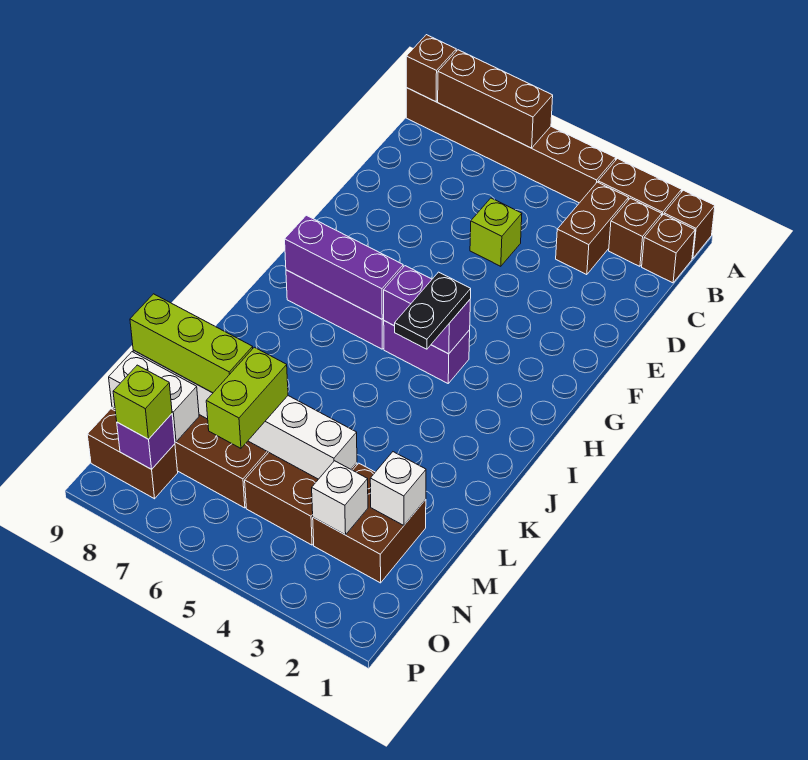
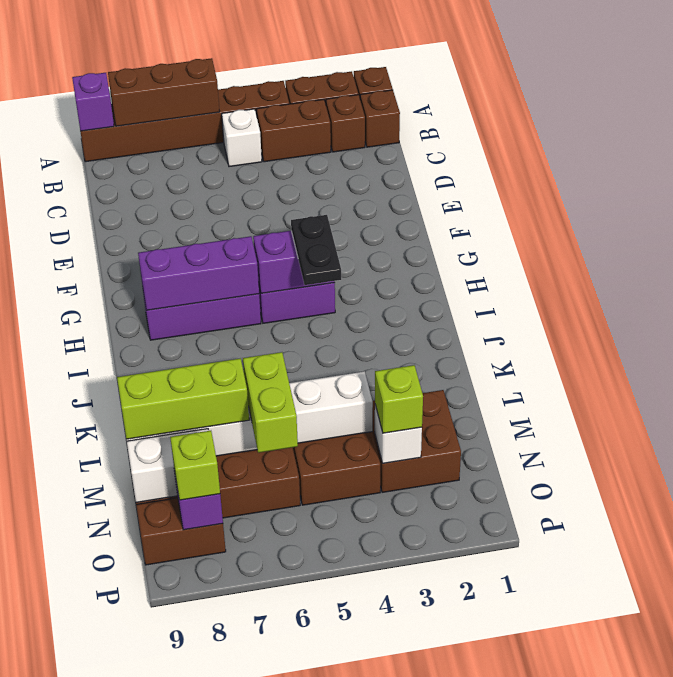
brown 1x1 brick [406,35,456,102] -> purple 1x1 brick [72,73,114,131]
brown 1x2 brick [556,182,628,275] -> brown 1x2 brick turned to [257,99,331,162]
lime 1x1 brick [470,198,522,266] -> lime 1x1 brick moved to [375,365,423,433]
white 1x1 brick [370,452,426,525] -> white 1x1 brick moved to [222,109,262,167]

